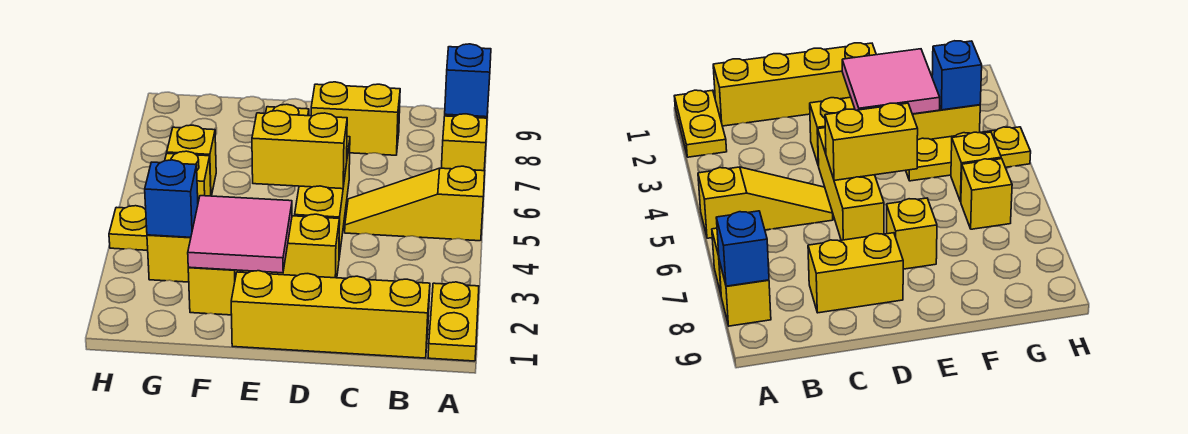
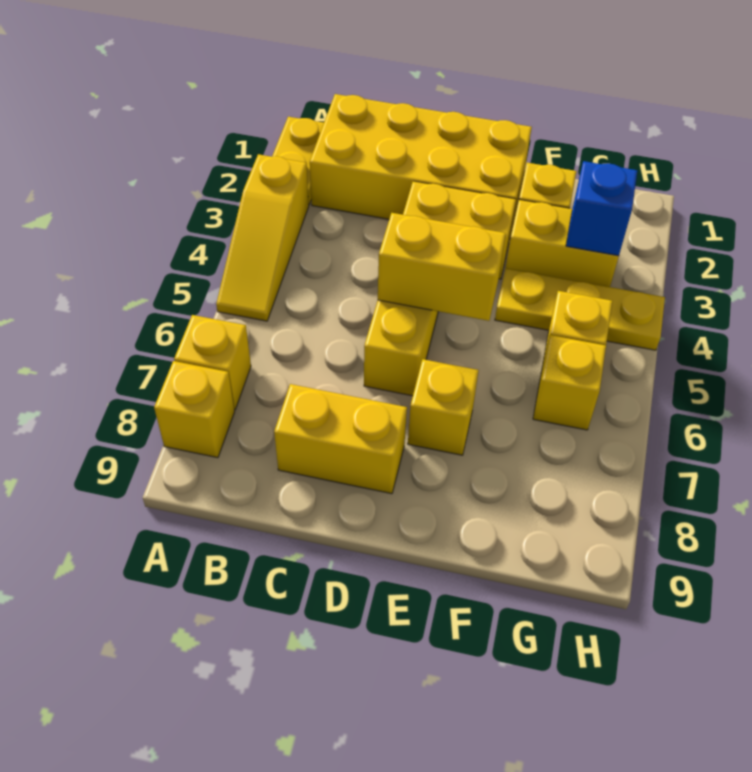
yellow 1x3 slope [345,166,485,241] -> yellow 1x3 slope turned to [216,154,309,321]
blue 1x1 brick [445,44,491,117] -> none
yellow 1x4 brick [231,271,430,358] -> yellow 2x4 brick [310,94,532,235]
pink 2x2 tile [188,196,292,273] -> none

